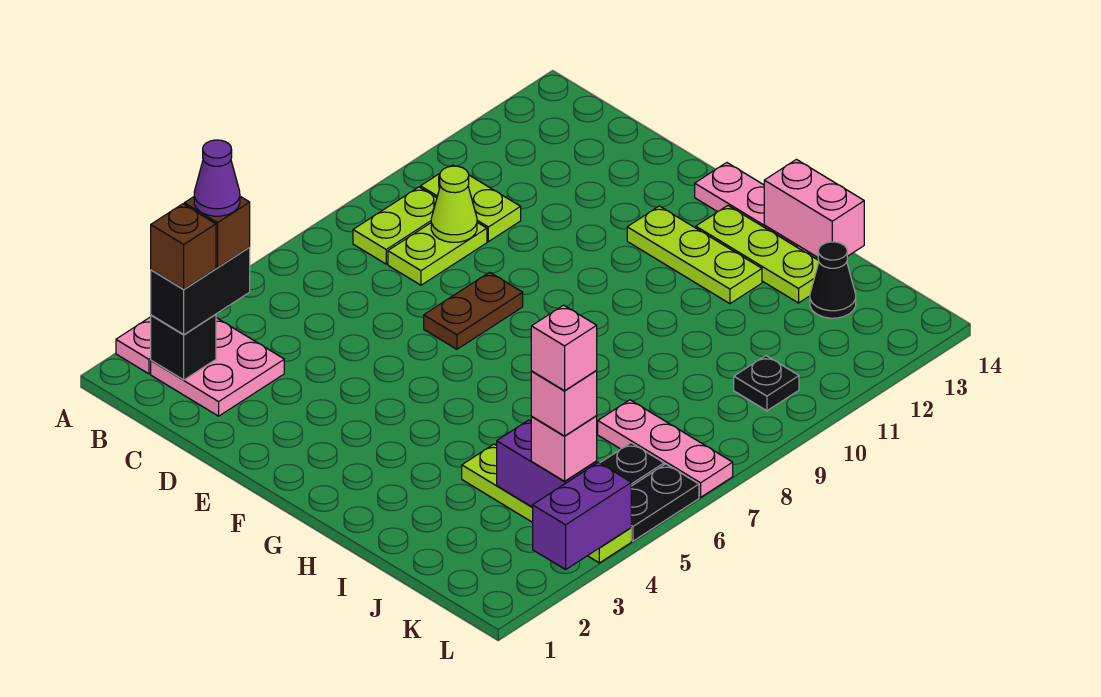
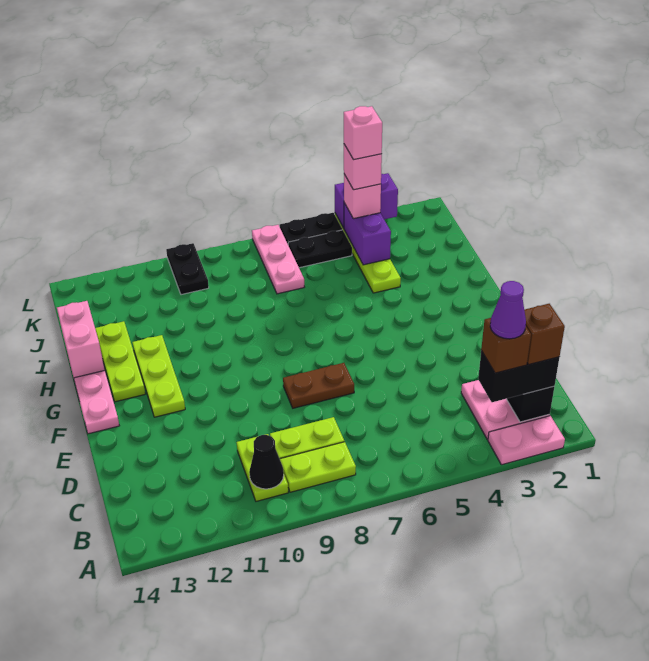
lime 1x1 cone [431,166,477,242] -> none
black 1x1 cone [810,242,856,318] -> black 1x1 cone moved to [249,435,284,489]
black 1x1 plate [734,356,799,411] -> black 1x2 plate [166,243,209,295]

